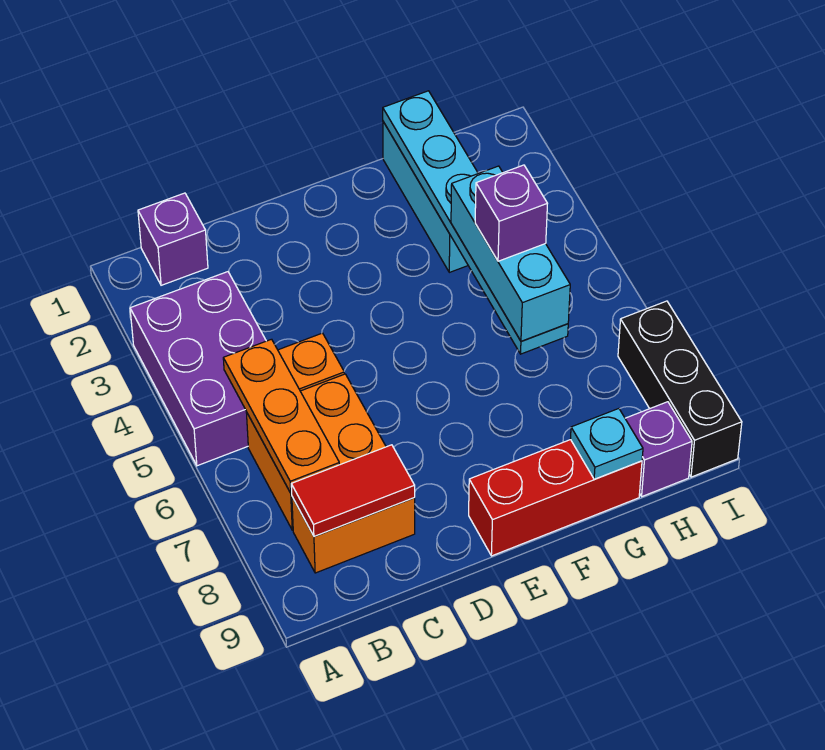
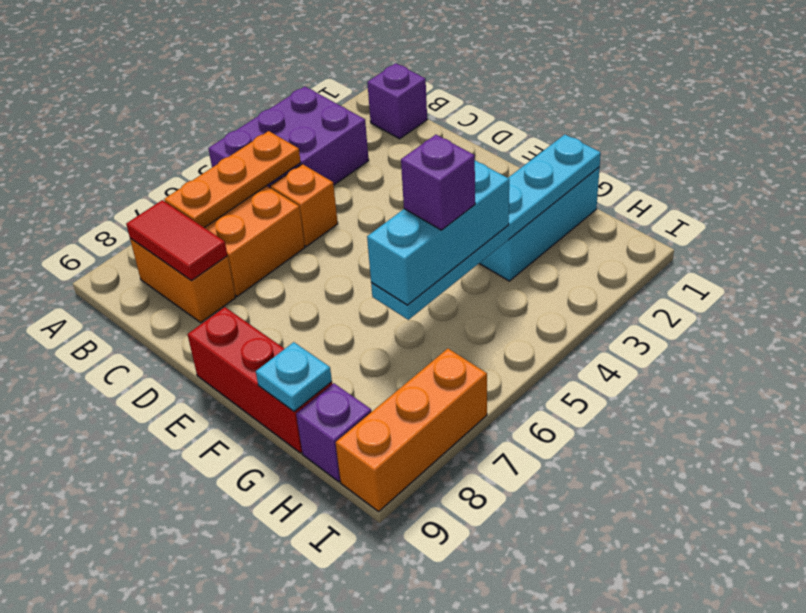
black 1x3 brick [618,301,742,477] -> orange 1x3 brick [336,349,487,511]

